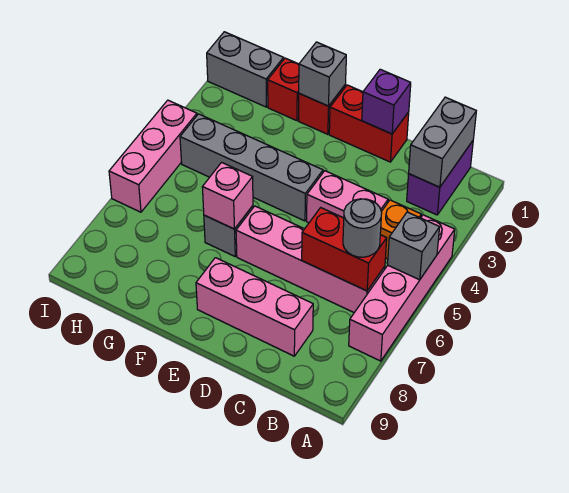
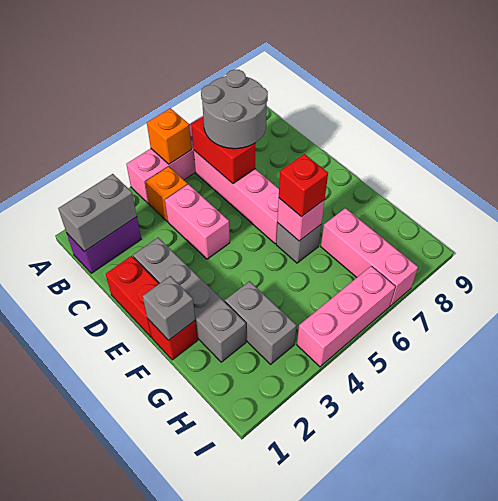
grey 1x1 brick [388,212,440,280] -> orange 1x1 brick [147,108,192,164]
grey 1x1 round brick [343,199,382,257] -> grey 2x2 round brick [201,70,268,149]
pink 1x3 brick [196,258,313,356] -> pink 1x3 brick moved to [321,208,418,306]
purple 1x1 brick [362,69,411,134] -> none
grey 1x4 brick [180,114,323,221] -> grey 1x4 brick moved to [133,238,246,362]
red 1x1 brick [268,58,299,121] -> red 1x1 brick moved to [279,154,328,217]
grey 1x2 brick [207,32,284,107] -> grey 1x2 brick moved to [225,281,296,364]

